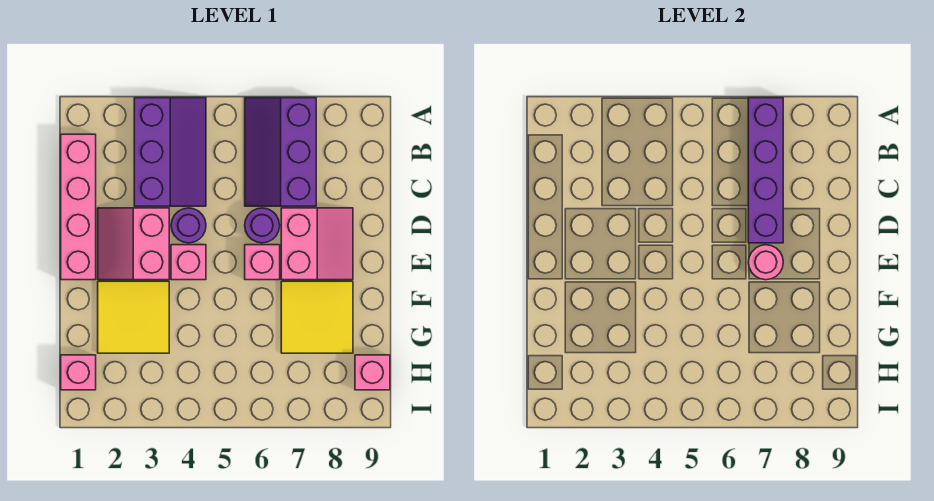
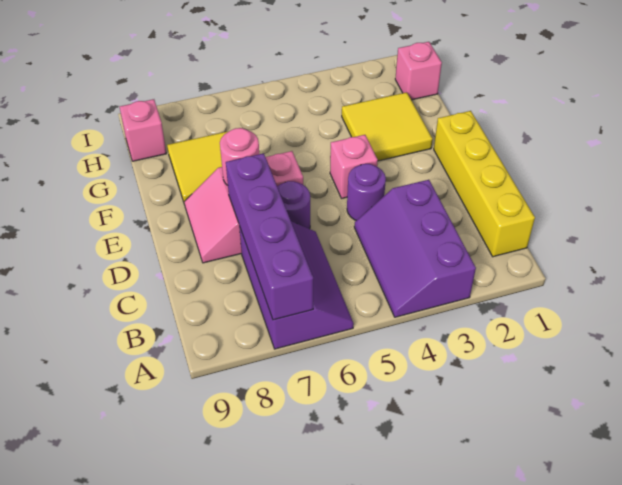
pink 1x4 brick [61,134,96,280] -> yellow 1x4 brick [434,111,535,257]
pink 2x2 slope [98,208,169,280] -> none

